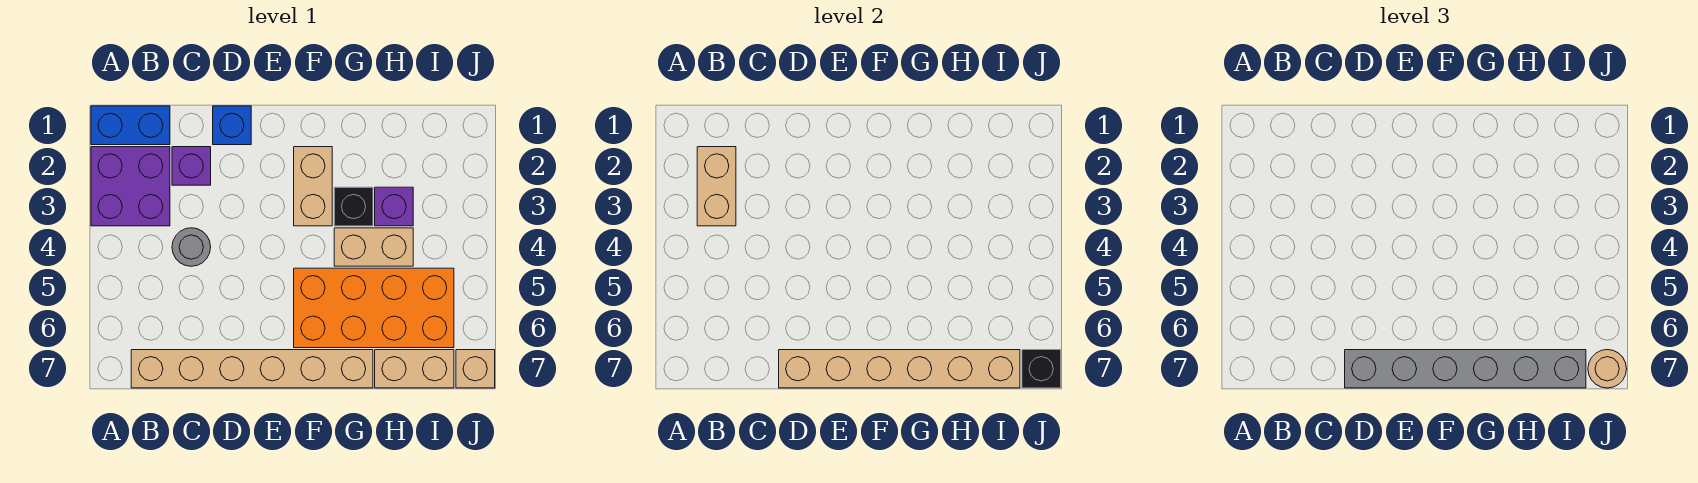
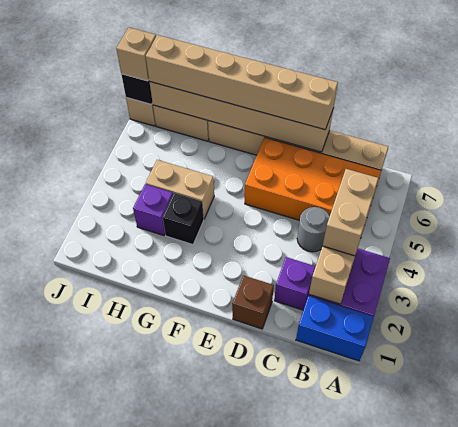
blue 1x1 brick [213,106,251,145] -> brown 1x1 brick [232,275,274,329]
grey 1x6 brick [1345,350,1586,388] -> tan 1x6 brick [146,35,338,130]
tan 1x2 brick [294,147,332,226] -> tan 1x2 brick moved to [323,169,379,256]
orange 2x4 brick [294,268,454,348] -> orange 2x4 brick moved to [245,138,381,236]
tan 1x1 round brick [1588,350,1627,388] -> tan 1x1 brick [116,28,156,81]

